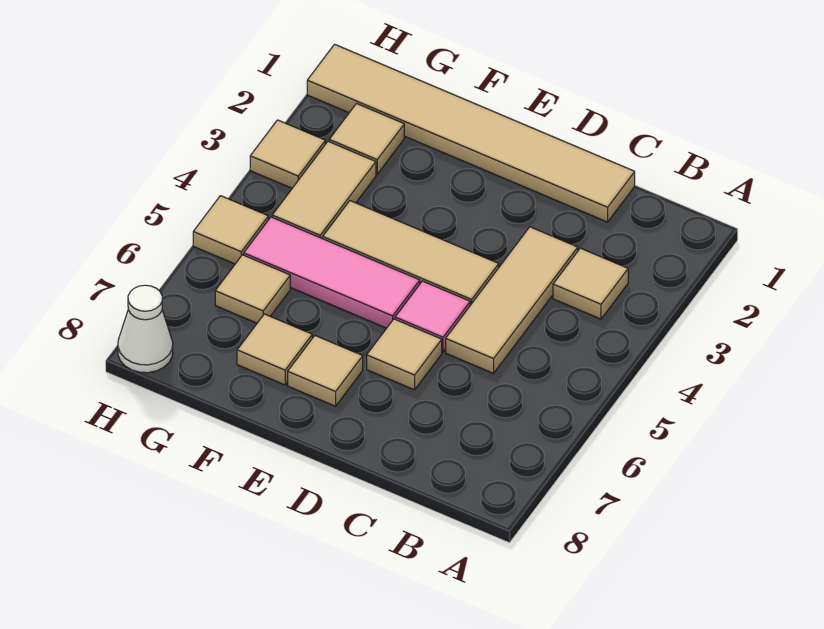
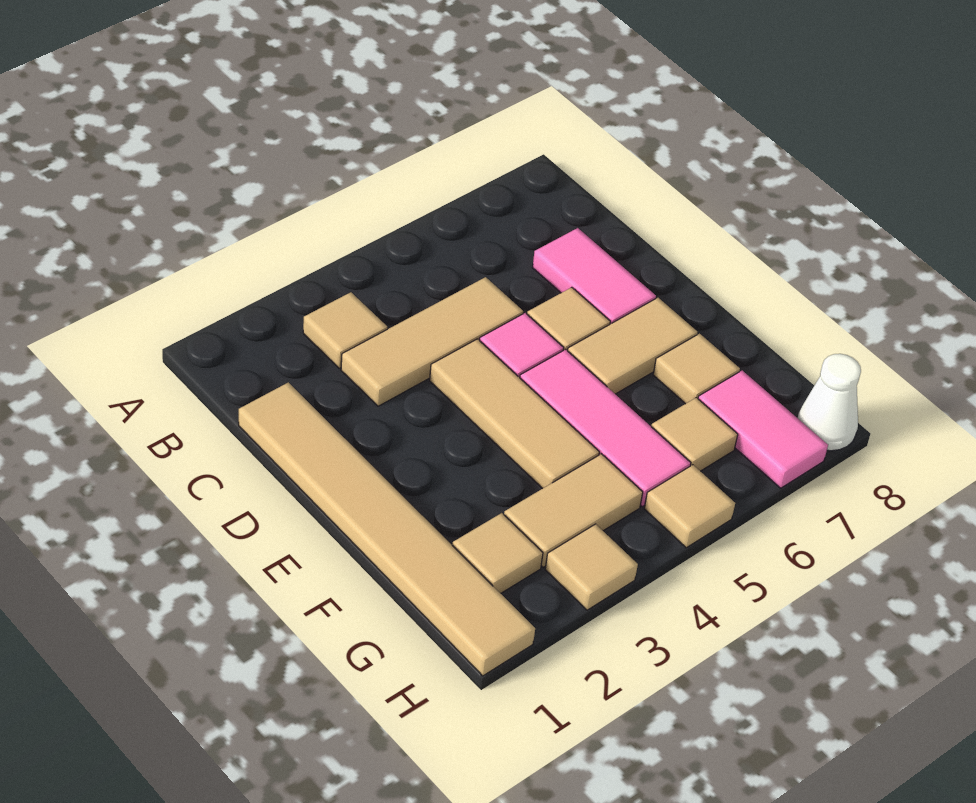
none -> pink 1x2 tile [533,228,656,324]
tan 1x1 tile [288,336,363,406] -> tan 1x2 tile [568,298,697,394]
none -> pink 1x2 tile [698,371,828,488]

